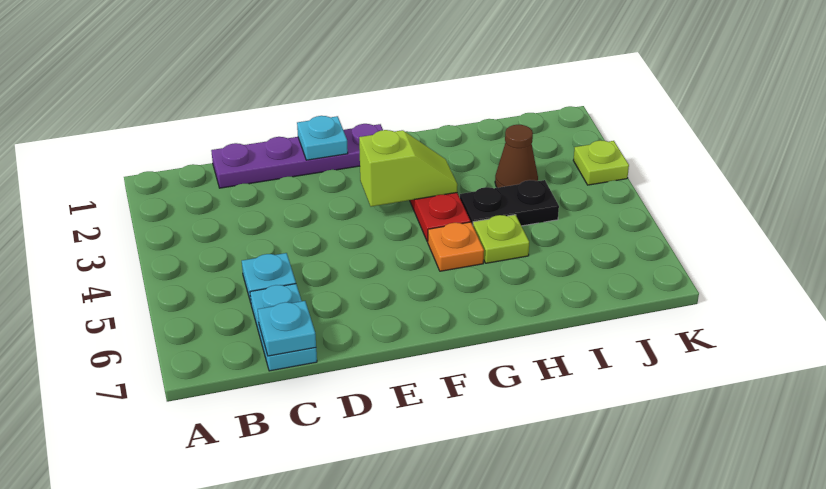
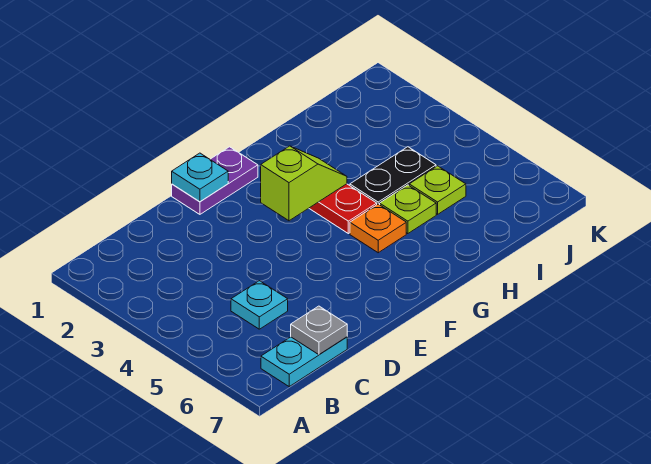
purple 1x4 plate [211,124,383,188] -> purple 1x2 plate [172,147,258,214]
cyan 1x2 plate [250,284,317,371] -> cyan 1x2 plate turned to [261,337,347,386]
cyan 1x1 plate [258,301,316,356] -> grey 1x1 plate [291,306,347,355]
brown 1x1 cone [495,125,538,188] -> none
lime 1x1 plate [573,140,629,185] -> lime 1x1 plate moved to [409,166,466,214]

